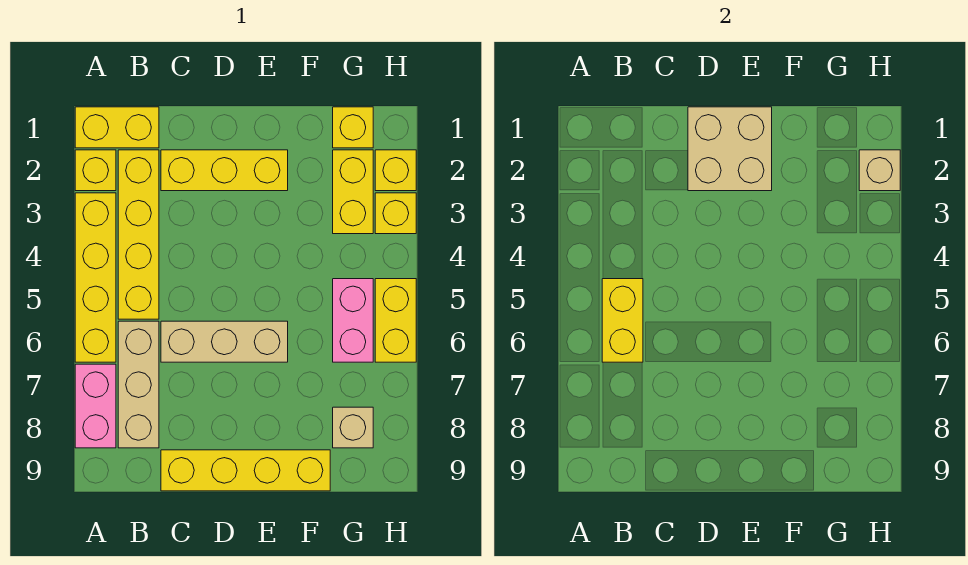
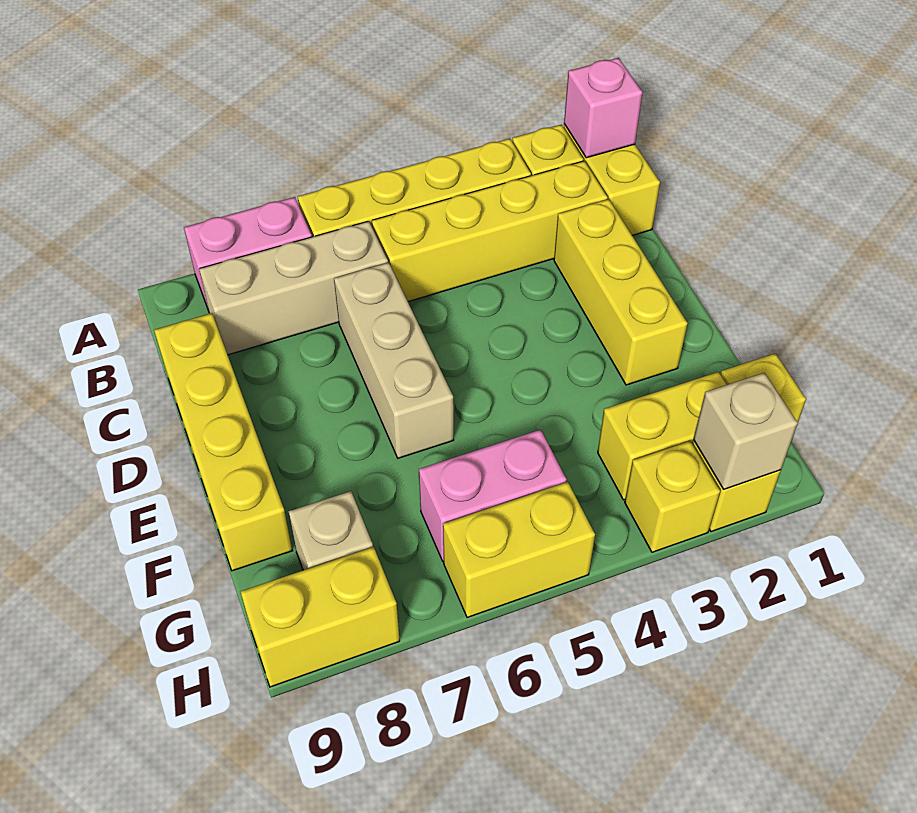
none -> pink 1x1 brick [564,58,643,158]
yellow 1x2 brick [602,279,643,362] -> yellow 1x2 brick moved to [241,547,400,687]
tan 2x2 brick [688,107,772,191] -> none

